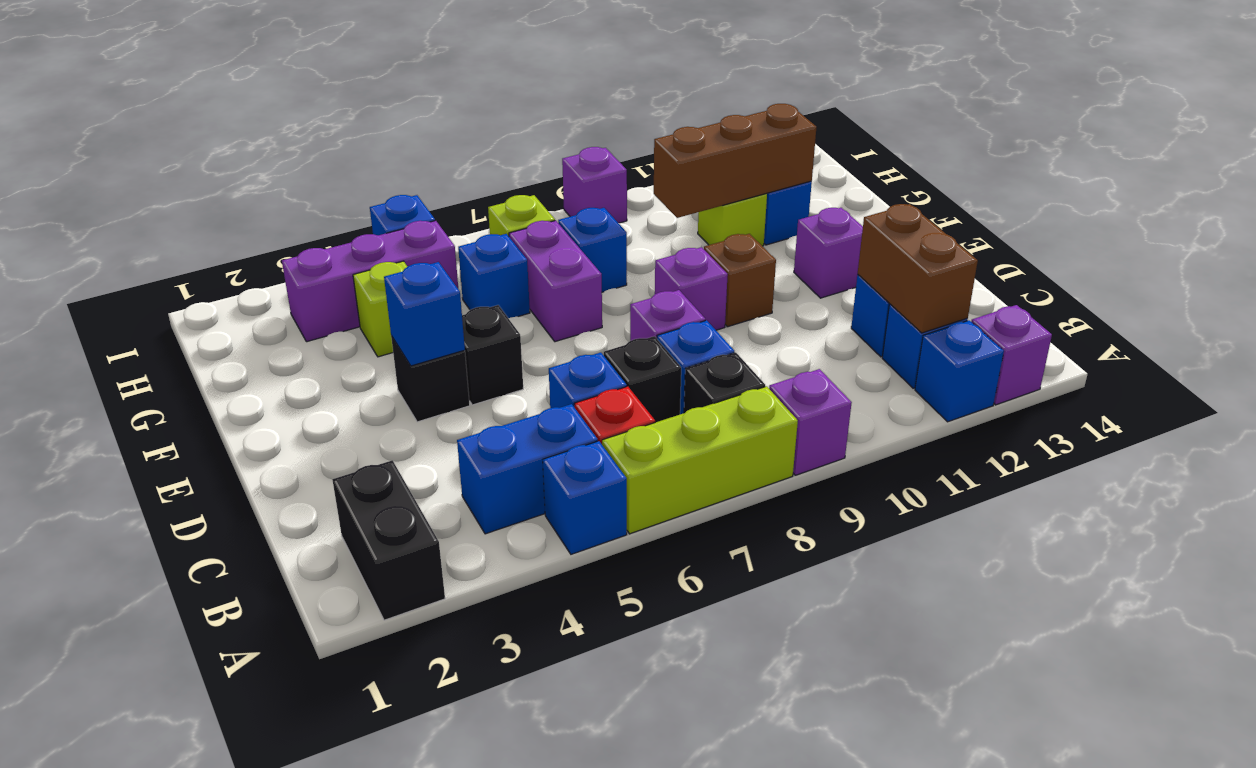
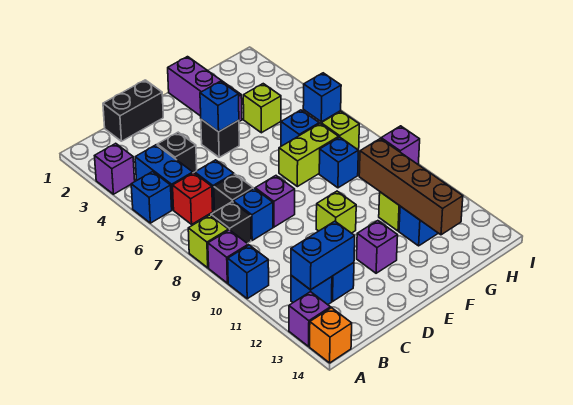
black 1x2 brick [332,460,445,620] -> black 1x2 brick moved to [103,80,163,141]
lime 1x3 brick [602,386,798,534] -> lime 1x1 brick [188,215,228,268]
blue 1x1 brick [915,320,1004,422] -> blue 1x1 brick moved to [228,245,269,299]
none -> orange 1x1 brick [310,308,352,363]
brown 1x2 brick [858,204,978,333] -> blue 1x2 brick [291,221,355,290]
black 1x1 brick [462,305,523,405] -> black 1x1 brick moved to [157,132,197,173]
purple 1x1 brick [655,247,728,330] -> purple 1x1 brick moved to [95,143,135,194]
brown 1x1 brick [704,234,776,327] -> lime 1x1 brick [316,191,356,233]
purple 1x2 brick [509,221,602,342] -> lime 1x2 brick [279,124,339,187]
brown 1x3 brick [654,104,817,218] -> brown 1x4 brick [359,139,463,235]
purple 1x3 brick [282,221,458,342] -> purple 1x3 brick moved to [168,57,242,122]

